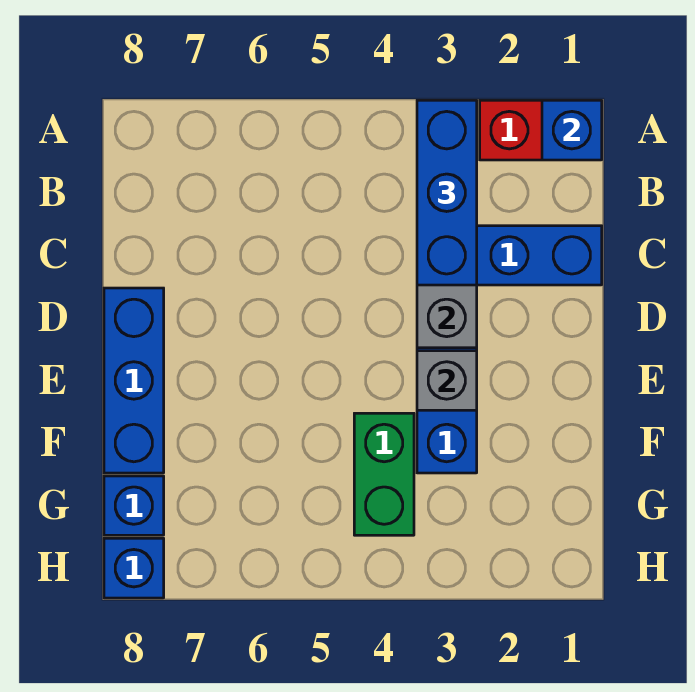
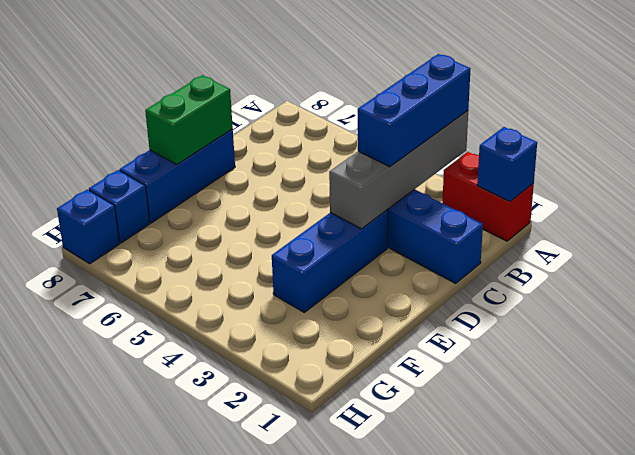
grey 1x1 brick [417,351,477,410] -> none
green 1x2 brick [354,413,414,535] -> green 1x2 brick moved to [145,75,233,164]

